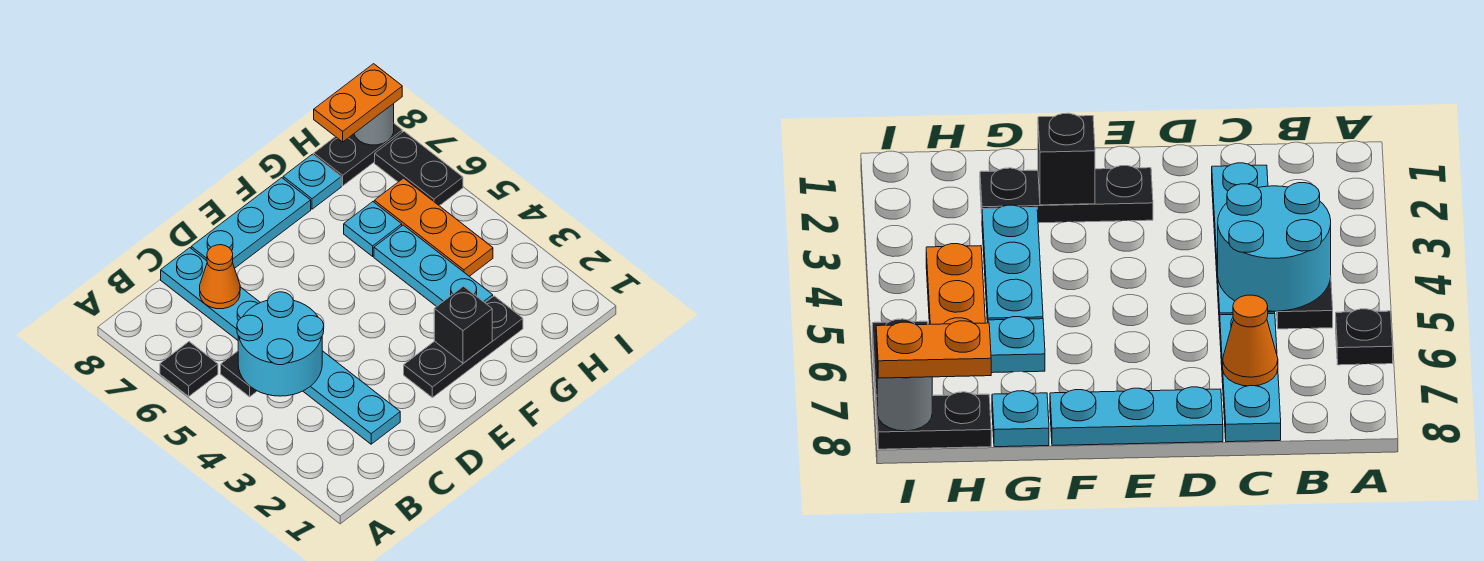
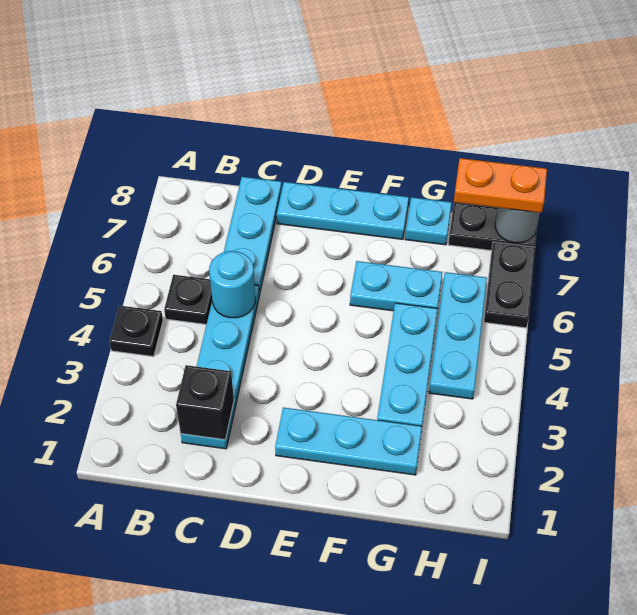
black 1x1 plate [160,342,218,396] -> black 1x1 plate moved to [109,306,163,357]
cyan 2x2 round brick [237,292,324,396] -> cyan 1x1 round brick [209,251,255,318]
orange 1x1 cone [200,245,240,309] -> none
black 1x3 plate [404,296,523,398] -> cyan 1x3 plate [275,407,422,475]
black 1x1 brick [434,286,492,363] -> black 1x1 brick moved to [176,365,234,440]
cyan 1x1 plate [344,202,402,256] -> cyan 1x2 plate [350,261,442,311]
orange 1x3 plate [374,178,493,276] -> cyan 1x3 plate [429,272,487,399]

